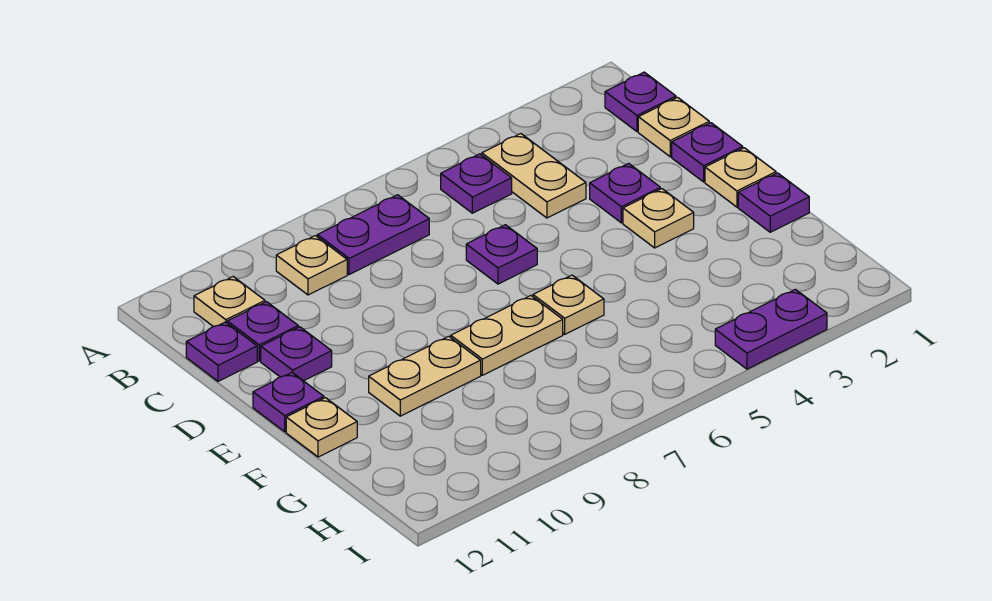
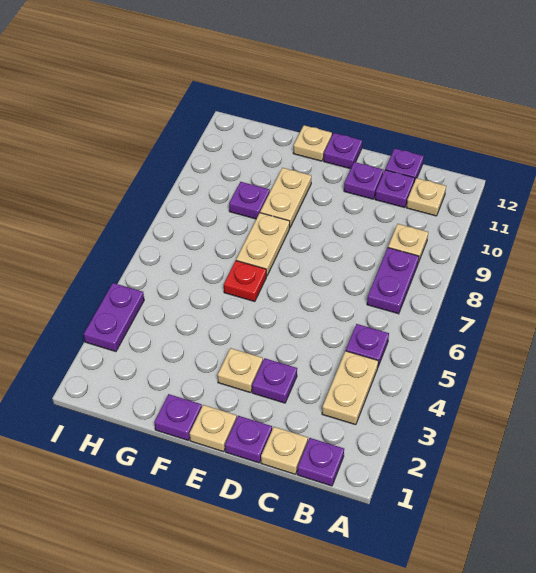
tan 1x2 plate [482,134,586,218] -> tan 1x2 plate turned to [322,351,378,425]
purple 1x1 plate [466,225,537,284] -> purple 1x1 plate moved to [229,182,270,219]
tan 1x1 plate [533,275,604,334] -> red 1x1 plate [224,261,266,302]

